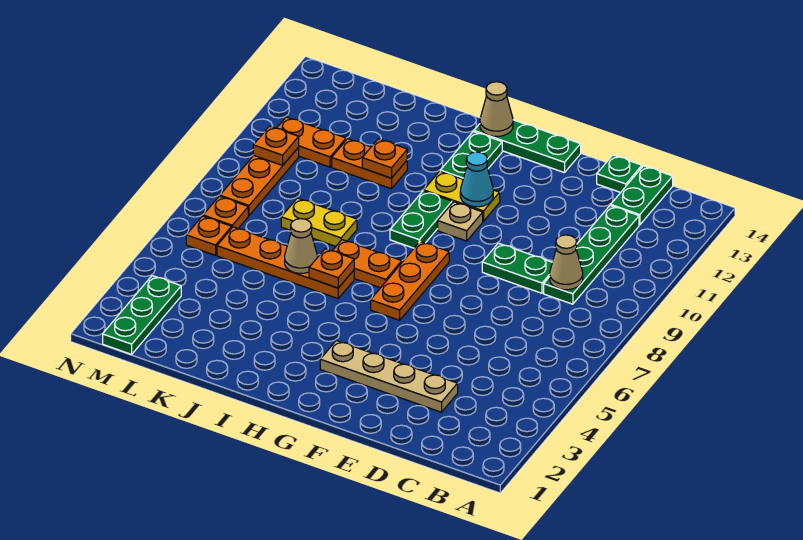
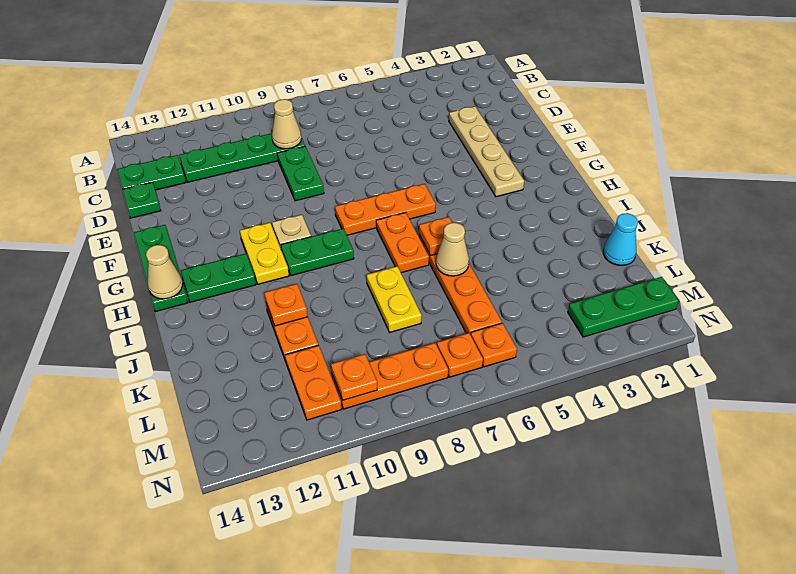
cyan 1x1 cone [460,152,493,207] -> cyan 1x1 cone moved to [603,213,638,265]

